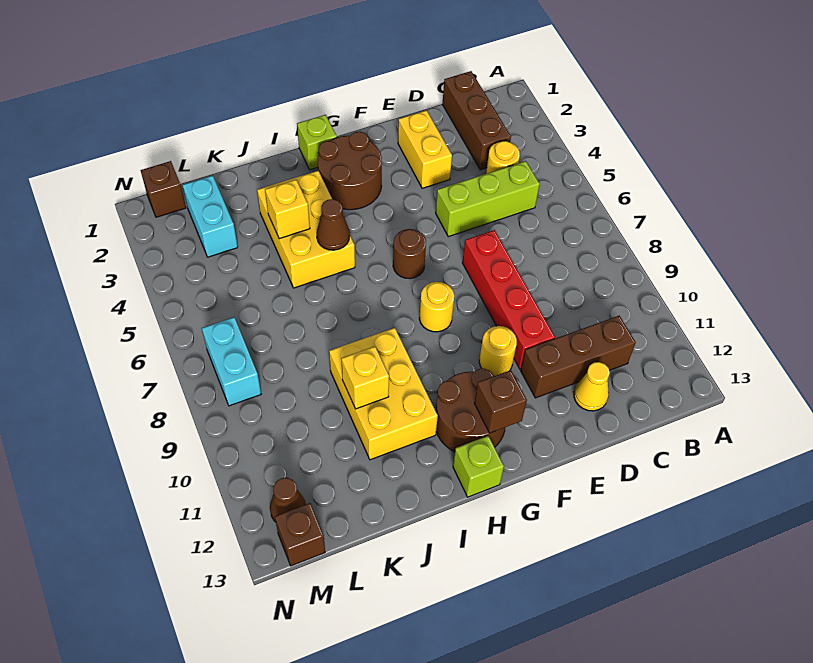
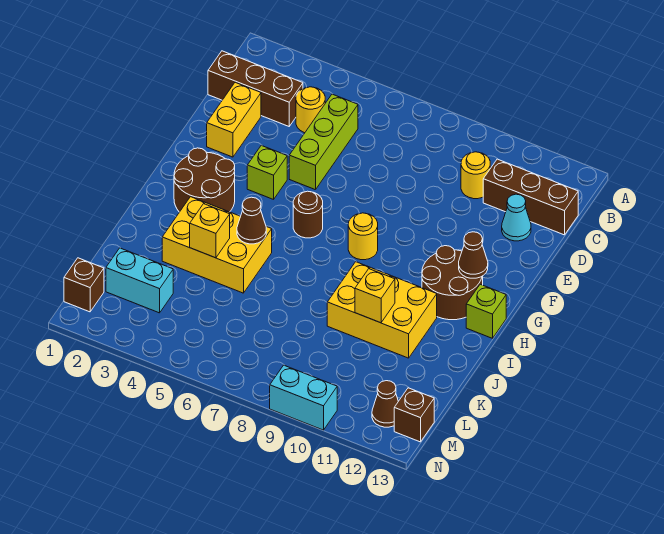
brown 1x3 brick [521,316,636,398] -> brown 1x3 brick turned to [483,159,578,235]
yellow 1x1 cone [574,362,610,411] -> cyan 1x1 cone [502,194,531,241]
yellow 1x2 brick [398,110,452,188] -> yellow 1x2 brick turned to [207,82,261,157]
red 1x4 brick [462,230,555,369] -> none
yellow 1x1 round brick [479,326,517,376] -> yellow 1x1 round brick moved to [461,152,490,199]
brown 1x1 brick [474,370,527,433] -> brown 1x1 cone [459,232,488,278]
lime 1x1 brick [297,115,337,170] -> lime 1x1 brick moved to [247,145,287,199]
cyan 1x2 brick [202,317,261,406] -> cyan 1x2 brick moved to [270,365,337,430]

